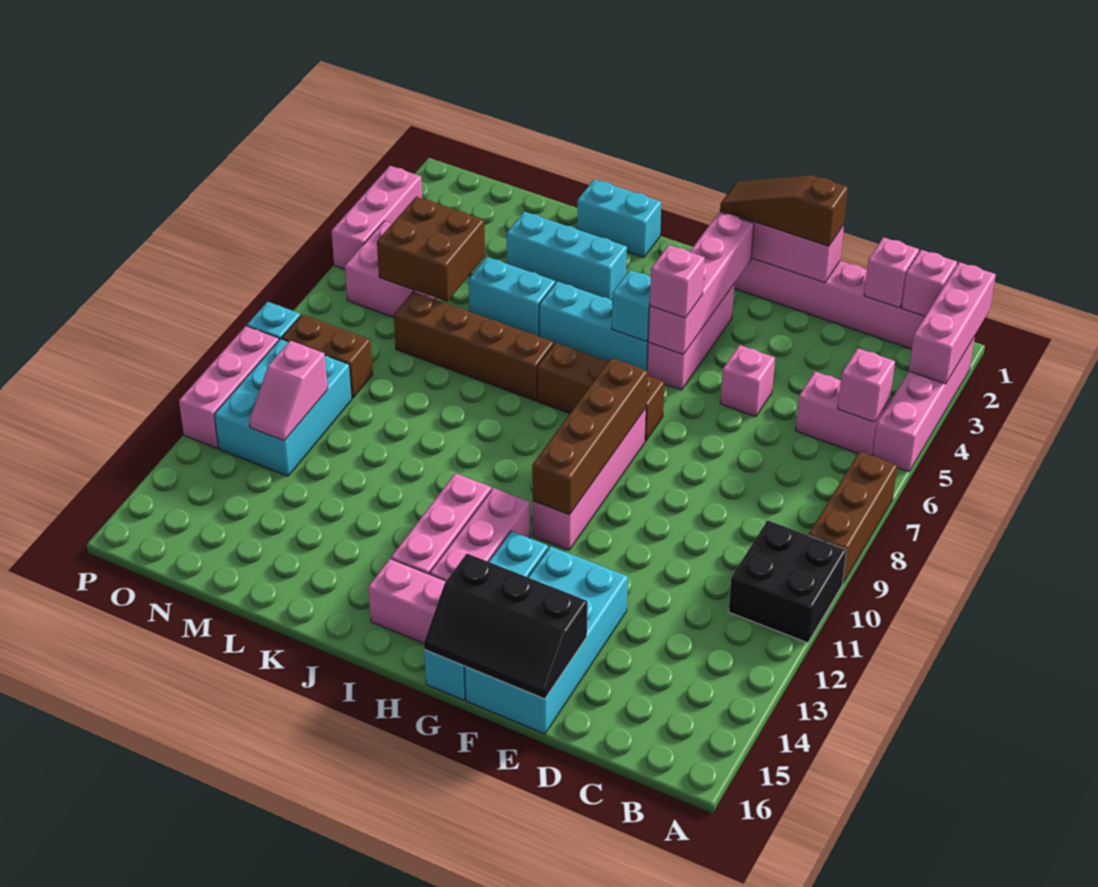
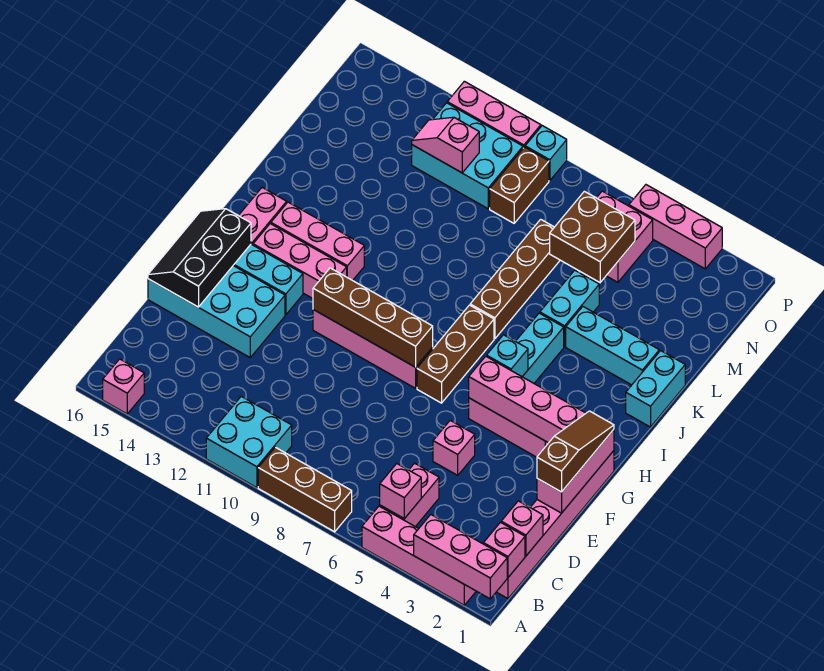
black 2x2 brick [729,520,847,643] -> cyan 2x2 brick [206,396,292,488]
pink 1x1 brick [650,245,705,318] -> pink 1x1 brick moved to [103,359,144,414]
cyan 1x3 brick [507,212,627,300] -> cyan 1x3 brick turned to [566,307,659,385]

